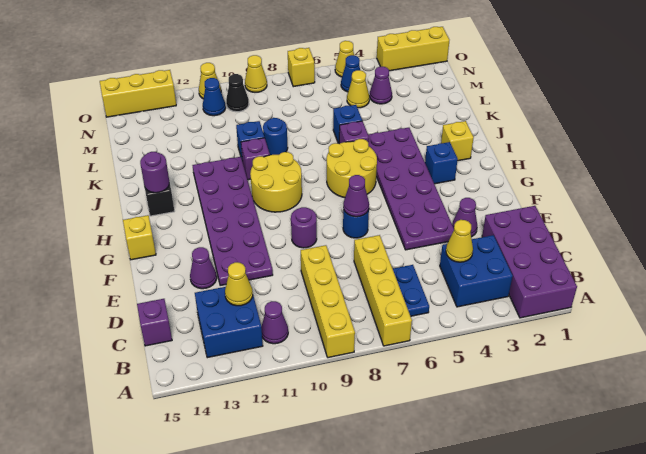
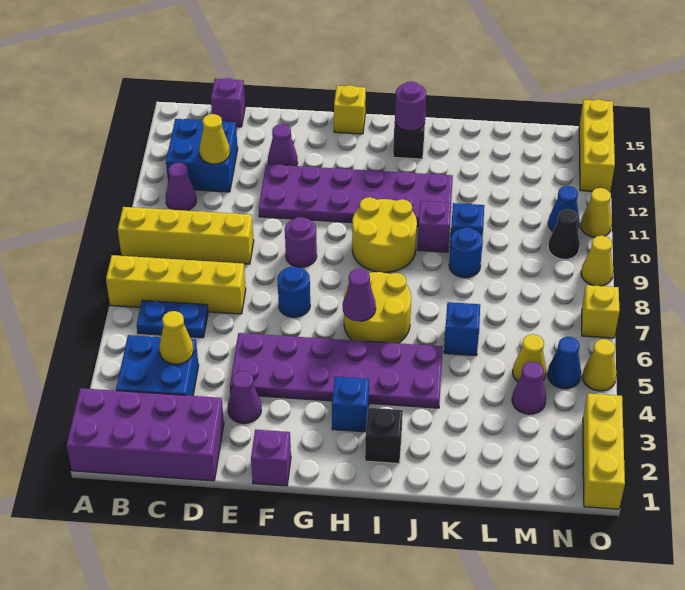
purple 1x1 cone [343,175,369,217] -> purple 1x1 cone moved to [343,269,376,321]
yellow 1x1 brick [441,121,474,161] -> black 1x1 brick [365,408,403,463]
purple 1x1 brick [339,121,369,145] -> purple 1x1 brick moved to [251,430,291,486]

